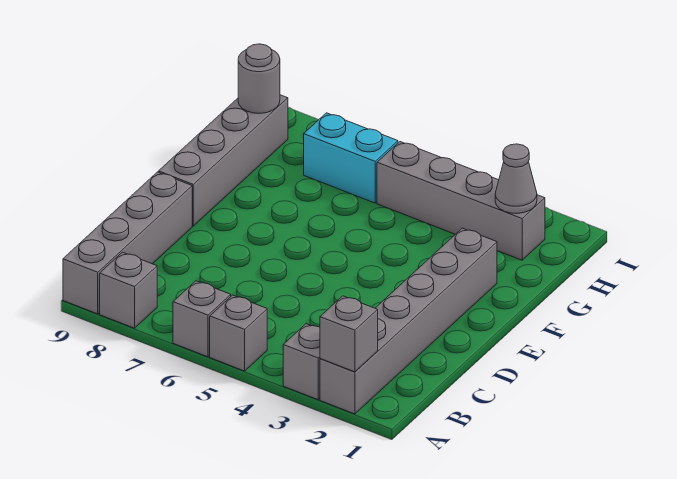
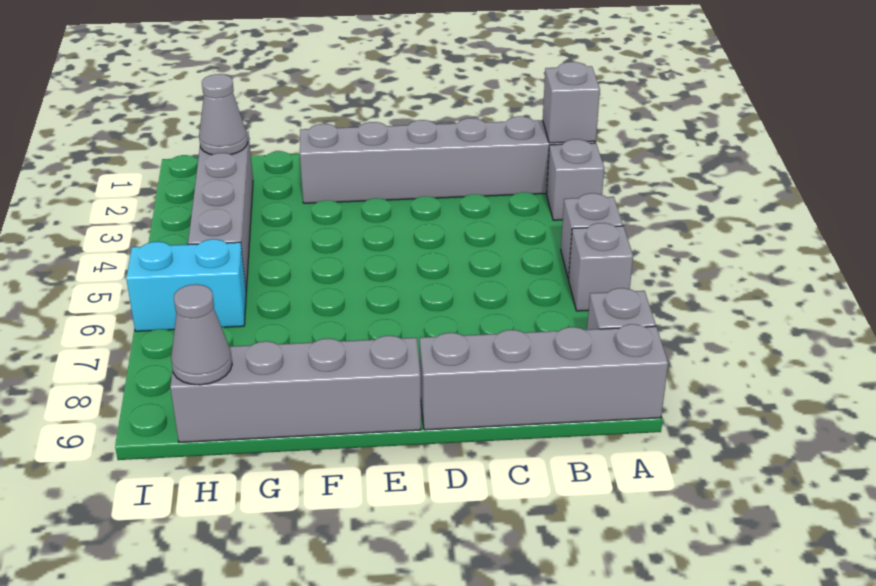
cyan 1x2 brick [304,113,398,203] -> cyan 1x2 brick turned to [126,239,246,331]
grey 1x1 round brick [238,44,280,113] -> grey 1x1 cone [171,284,232,385]

